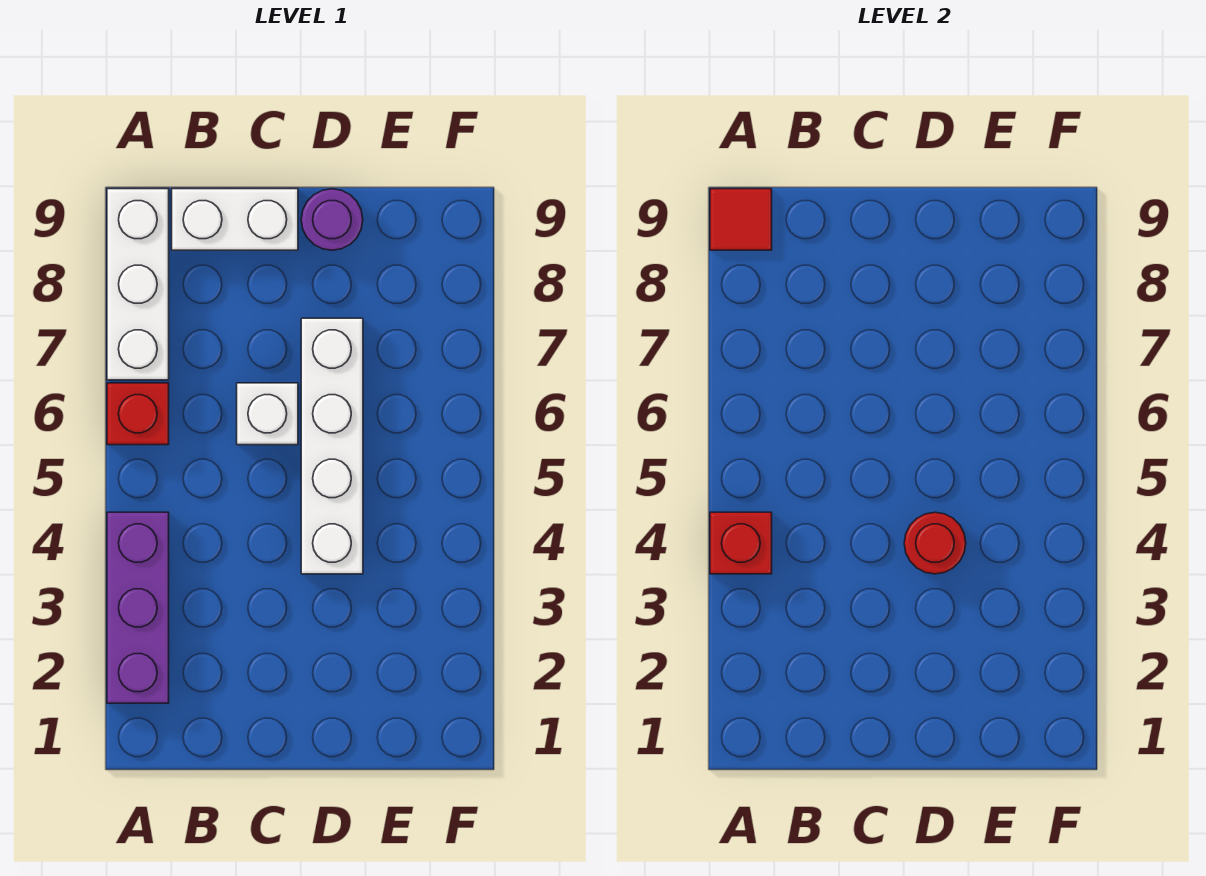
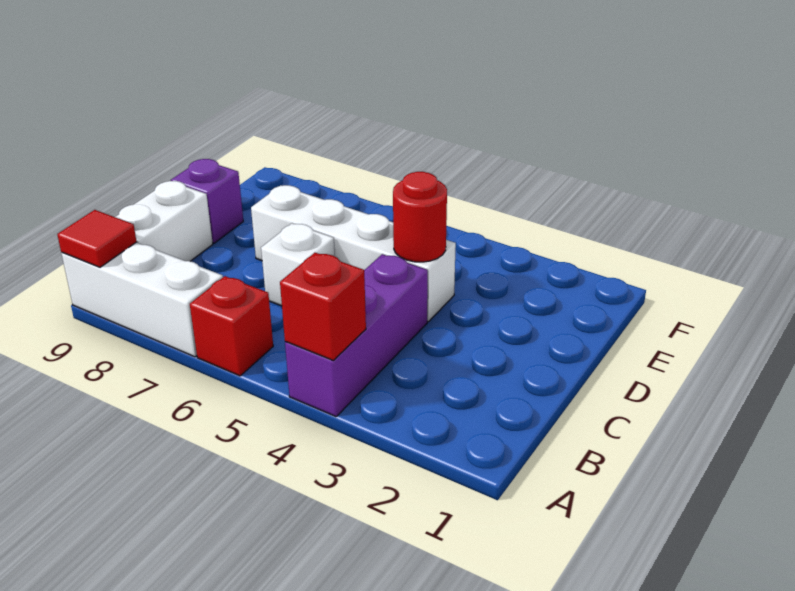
purple 1x3 brick [107,512,169,703] -> purple 1x3 brick turned to [285,254,428,417]
purple 1x1 round brick [301,189,363,250] -> purple 1x1 brick [171,159,243,243]

